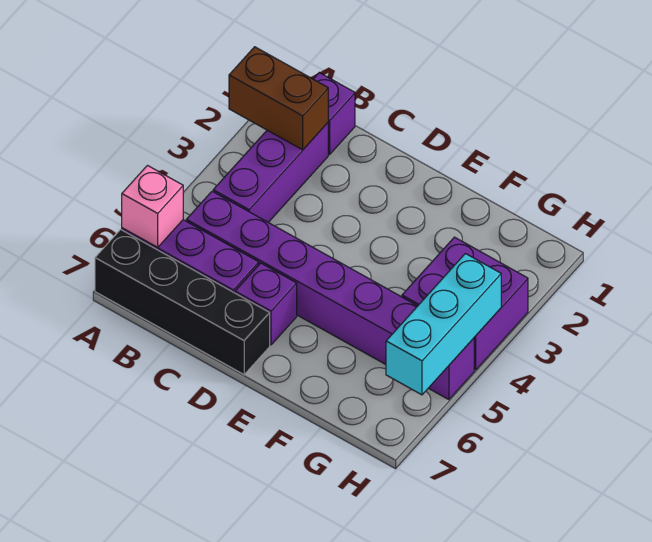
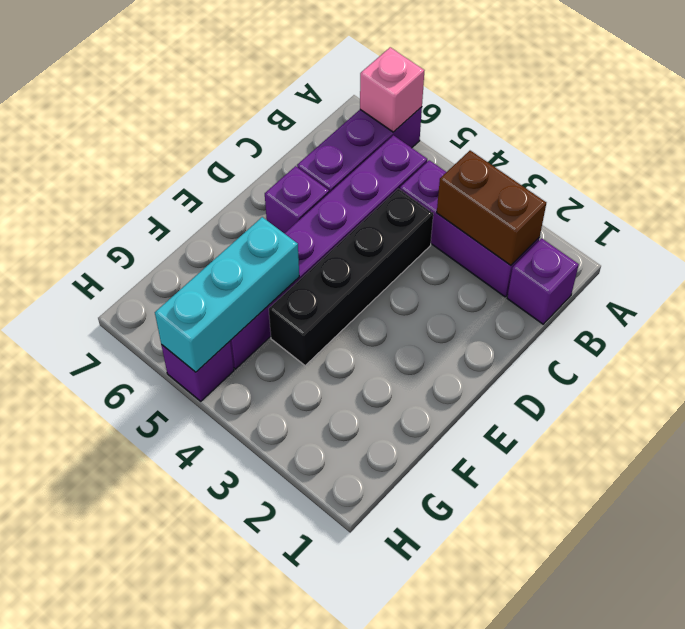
brown 1x2 brick [229,47,328,150] -> brown 1x2 brick turned to [437,151,546,265]
black 1x4 brick [95,230,270,375] -> black 1x4 brick moved to [269,189,433,366]
purple 2x2 brick [402,237,528,370] -> none
cyan 1x3 brick [386,254,501,395] -> cyan 1x3 brick turned to [155,217,299,372]

